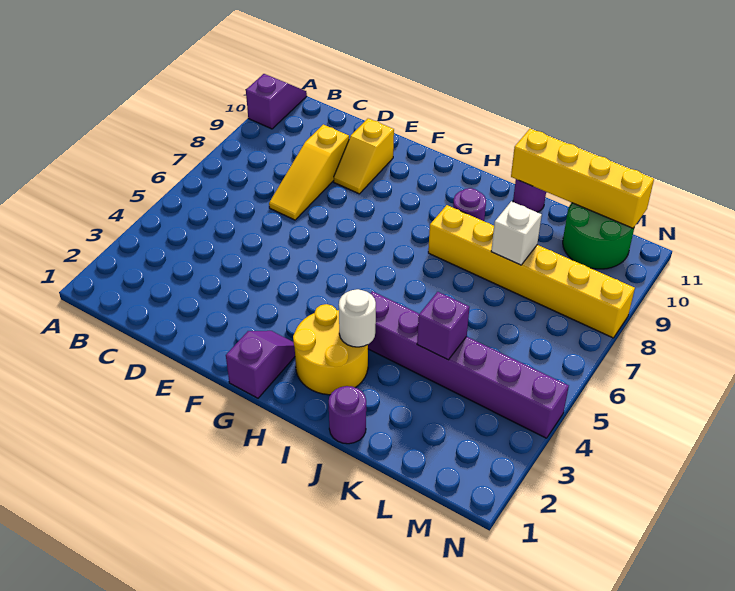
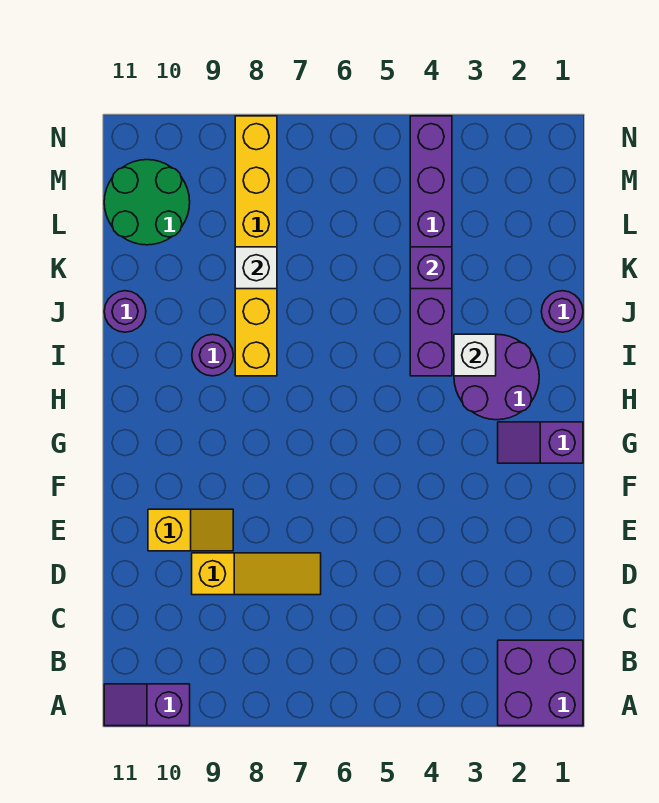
none -> purple 2x2 brick [498,640,583,726]
yellow 2x2 round brick [293,304,368,395] -> purple 2x2 round brick [454,334,539,420]
white 1x1 round brick [339,289,376,347] -> white 1x1 brick [454,334,496,376]
yellow 1x4 brick [511,129,654,228] -> none

